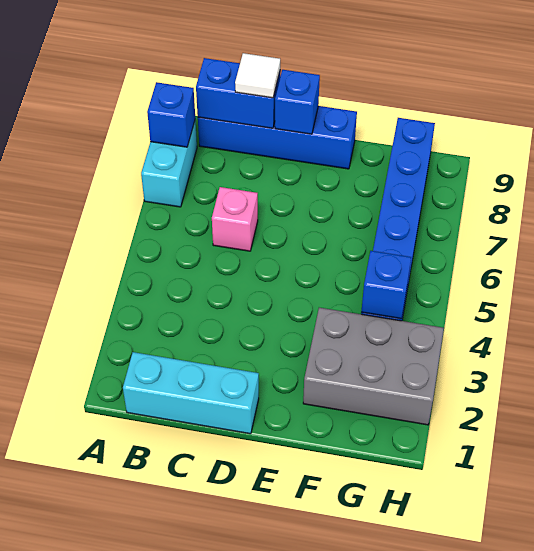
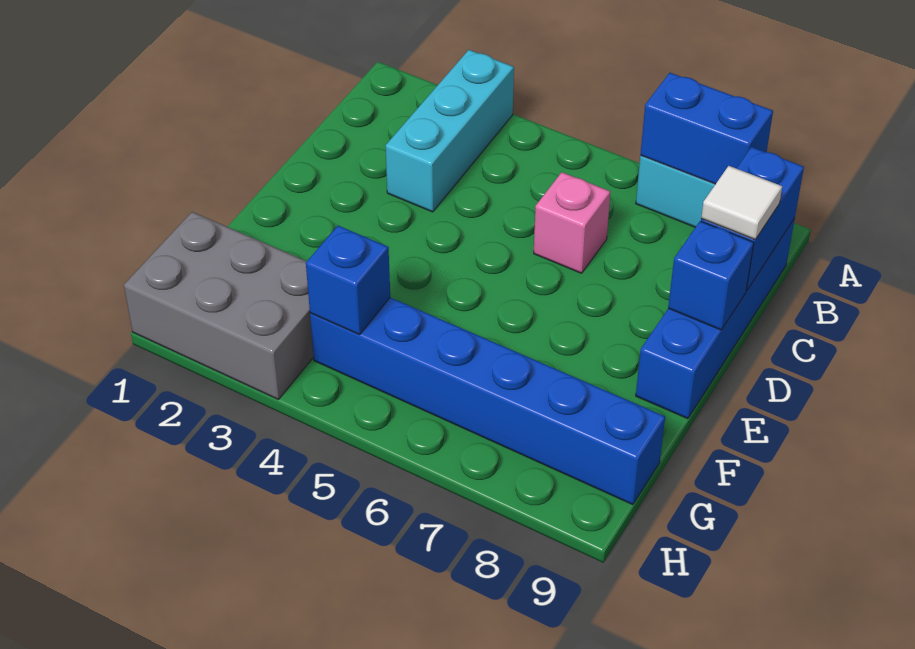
blue 1x1 brick [147,82,195,147] -> blue 1x2 brick [640,73,773,184]
cyan 1x3 brick [123,352,259,434] -> cyan 1x3 brick moved to [385,50,514,212]
grey 2x3 brick [303,308,444,425] -> grey 2x3 brick turned to [124,212,314,399]

